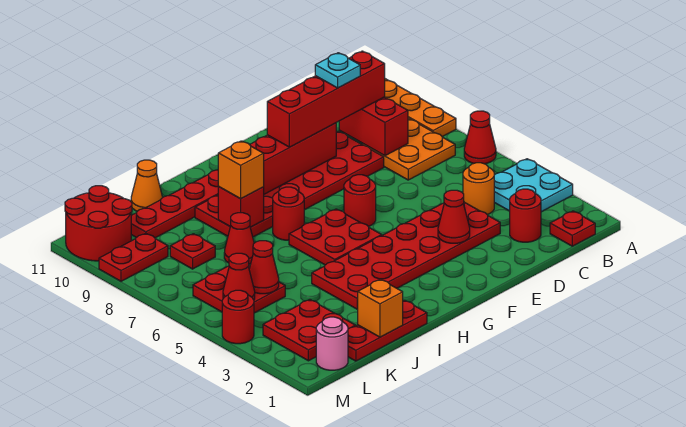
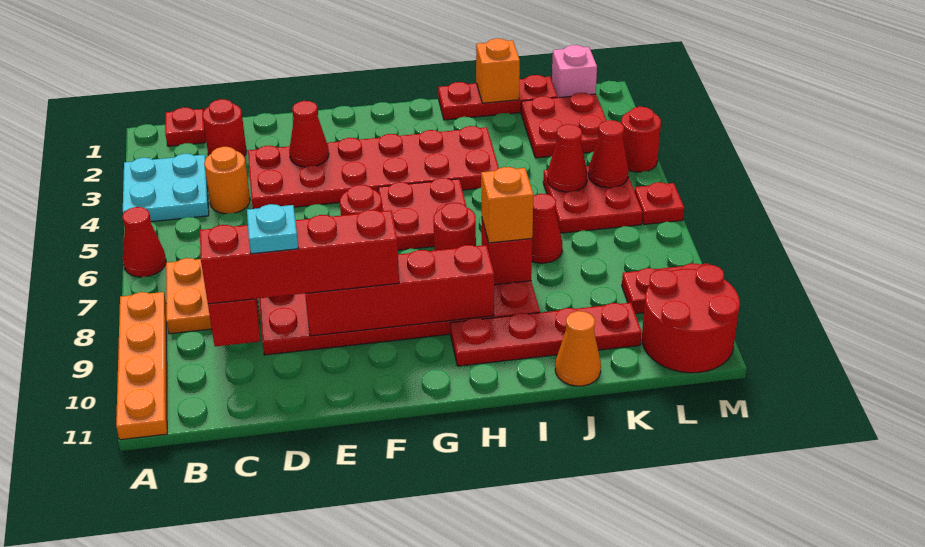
red 1x1 plate [170,234,215,269] -> red 1x1 plate moved to [634,182,684,224]
pink 1x1 round brick [316,317,348,370] -> pink 1x1 brick [552,45,597,98]

